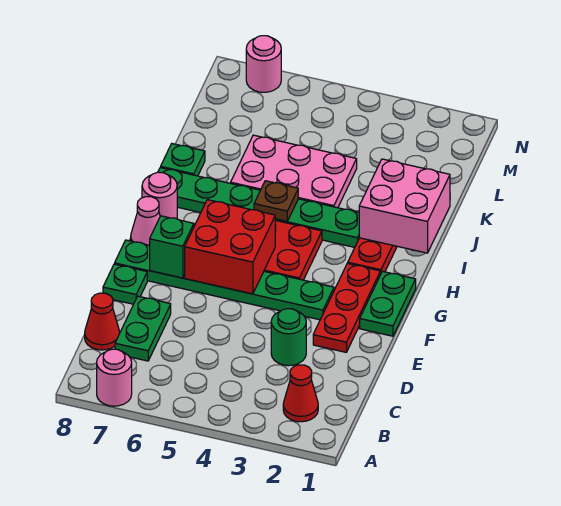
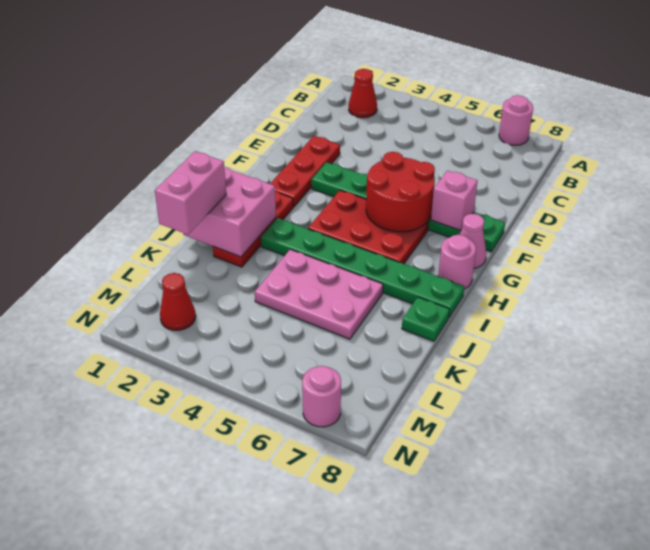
green 1x2 plate [115,296,171,361] -> none
red 1x1 cone [85,293,120,350] -> red 1x1 cone moved to [160,273,196,330]
green 1x1 round brick [271,309,306,366] -> none
green 1x1 plate [103,264,147,304] -> none
green 1x2 plate [360,271,416,336] -> none
red 2x2 brick [185,200,275,294] -> red 2x2 round brick [366,152,435,232]
green 1x1 brick [150,216,194,278] -> pink 1x1 brick [431,171,477,231]
brown 1x1 plate [254,181,298,221] -> none
none -> pink 1x2 brick [155,151,226,235]

